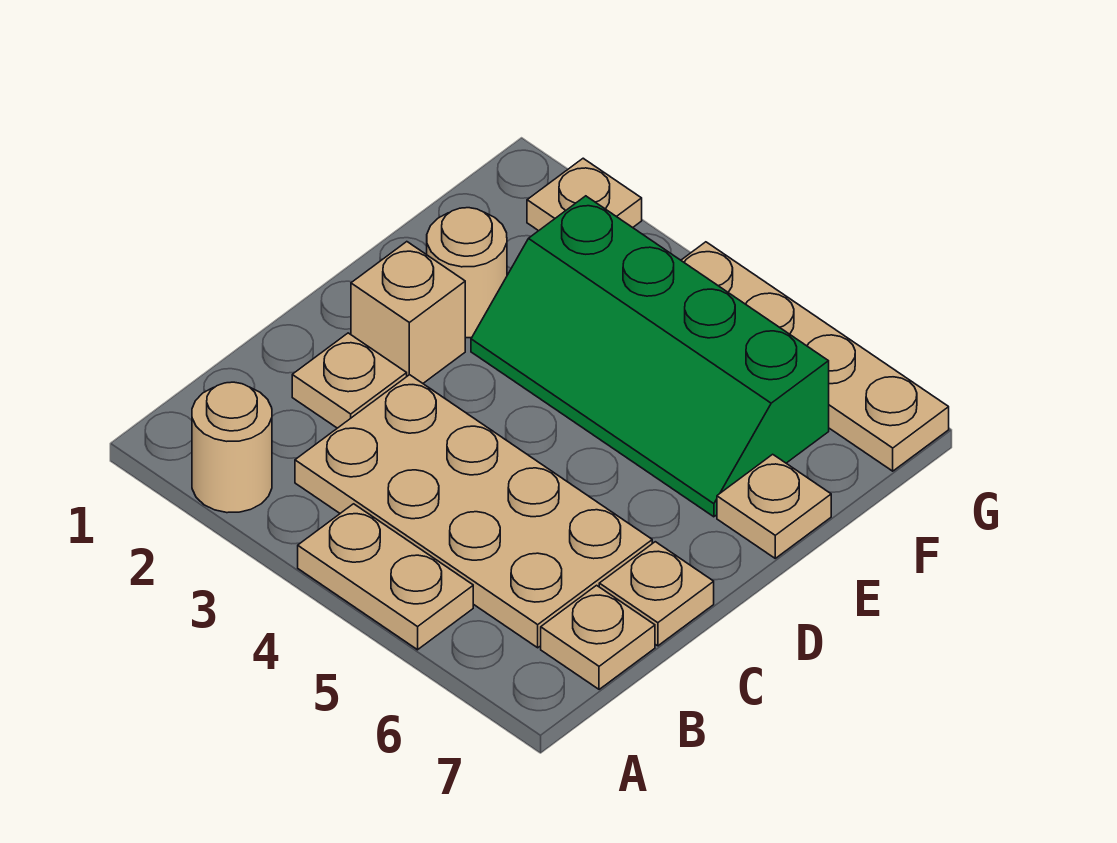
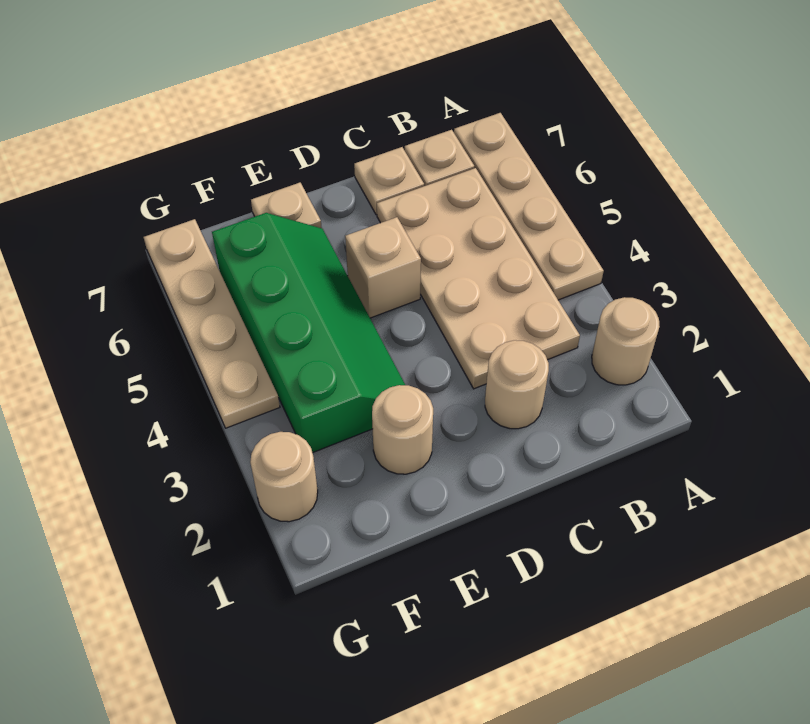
tan 1x2 plate [298,504,473,650] -> tan 1x4 plate [454,113,604,300]
tan 1x1 plate [292,333,407,428] -> tan 1x1 round brick [485,340,549,429]
tan 1x1 brick [351,242,465,383] -> tan 1x1 brick moved to [345,217,421,318]
tan 1x1 plate [527,158,642,231] -> tan 1x1 round brick [250,432,318,522]

